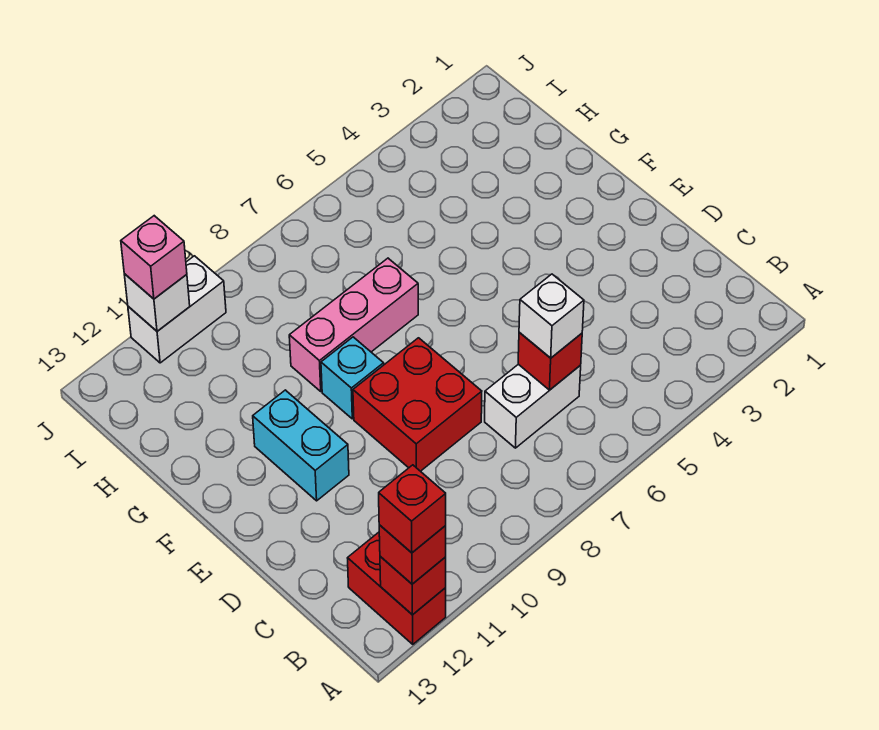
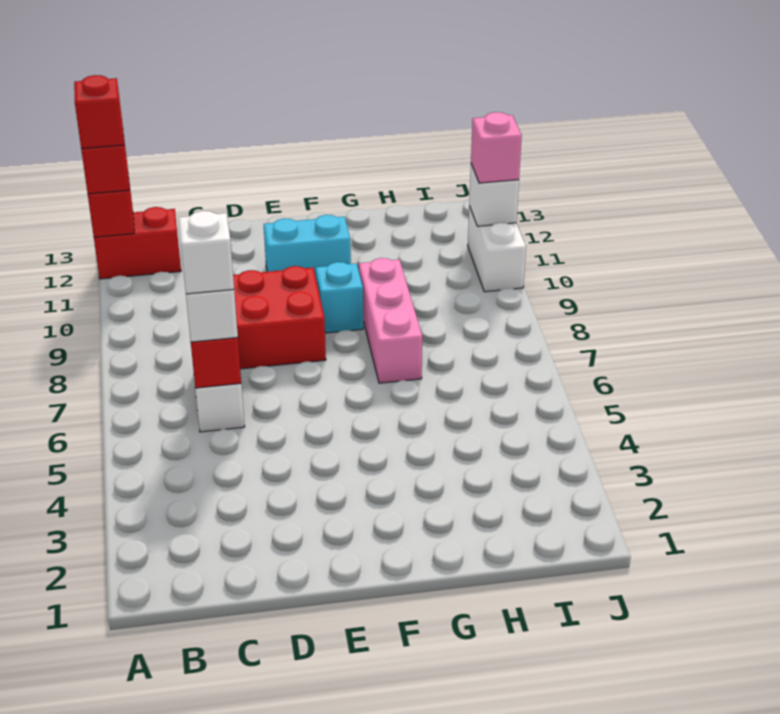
none -> white 1x1 brick [178,211,234,294]

